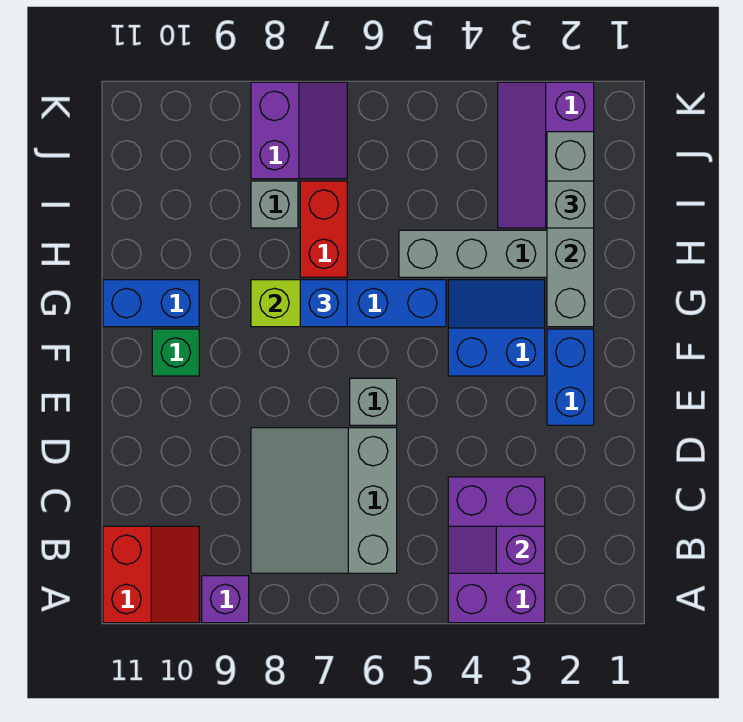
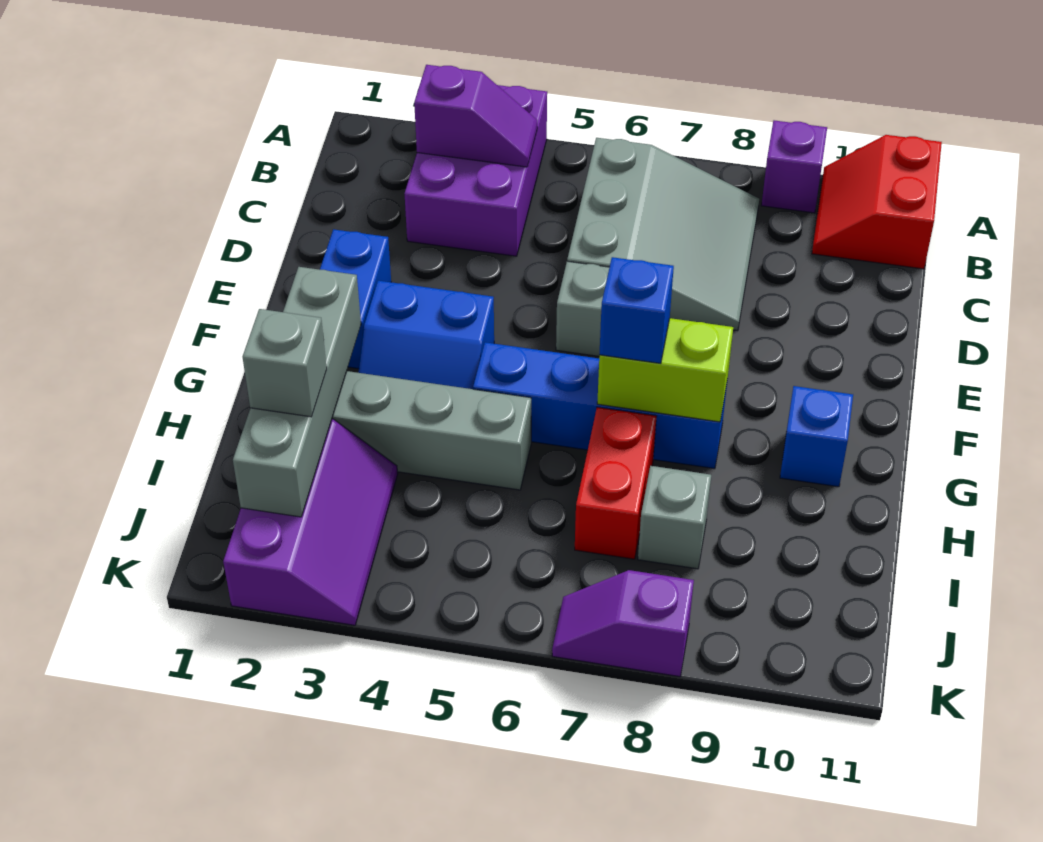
green 1x1 brick [152,329,199,376] -> none
blue 1x2 brick [103,280,199,327] -> blue 1x1 brick [780,386,853,487]
purple 2x2 slope [251,82,347,179] -> purple 1x2 slope [552,570,694,677]

